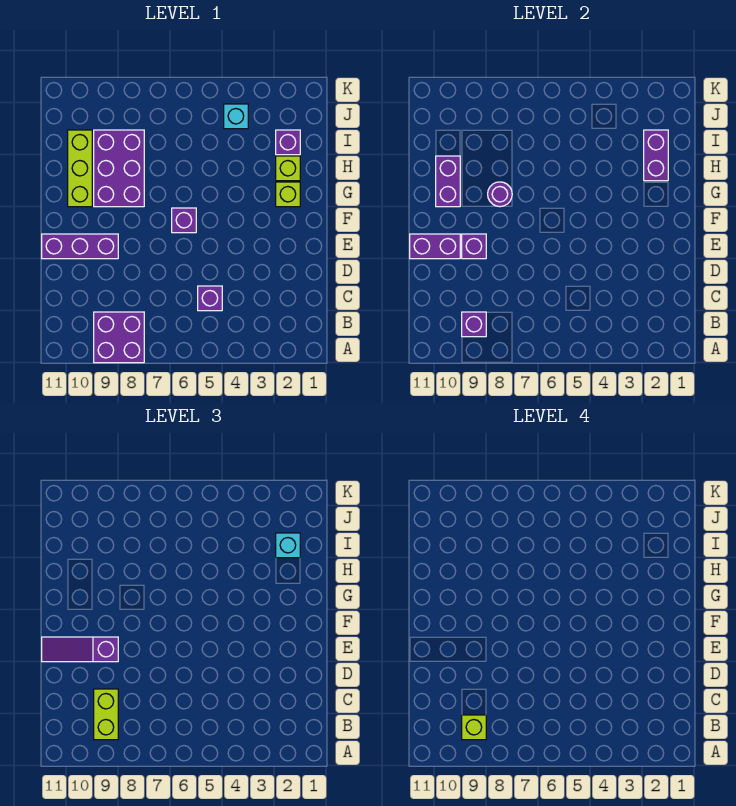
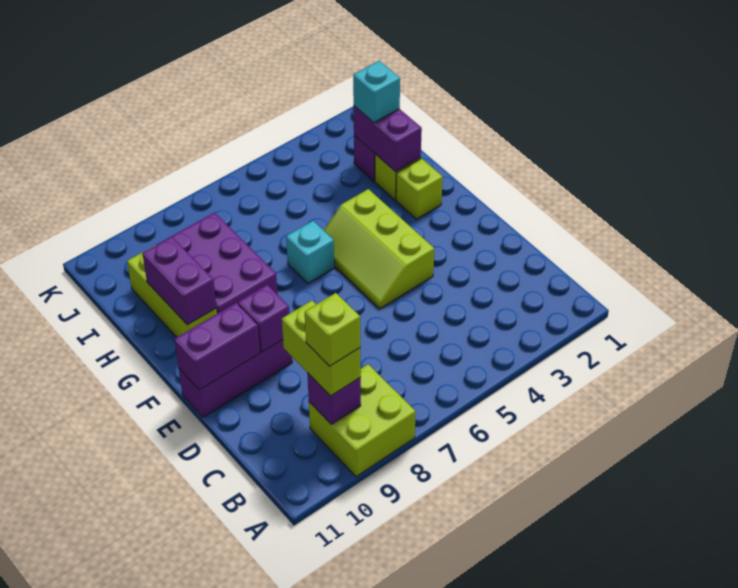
purple 2x2 brick [94,312,144,363] -> lime 2x2 brick [309,364,416,477]
purple 1x1 brick [198,286,222,311] -> none
none -> lime 2x3 slope [324,189,434,309]
purple 1x3 slope [42,637,118,662] -> none
purple 1x1 brick [172,208,196,233] -> none
purple 1x1 round brick [488,182,512,207] -> none
cyan 1x1 brick [224,104,248,129] -> cyan 1x1 brick moved to [286,221,334,283]

